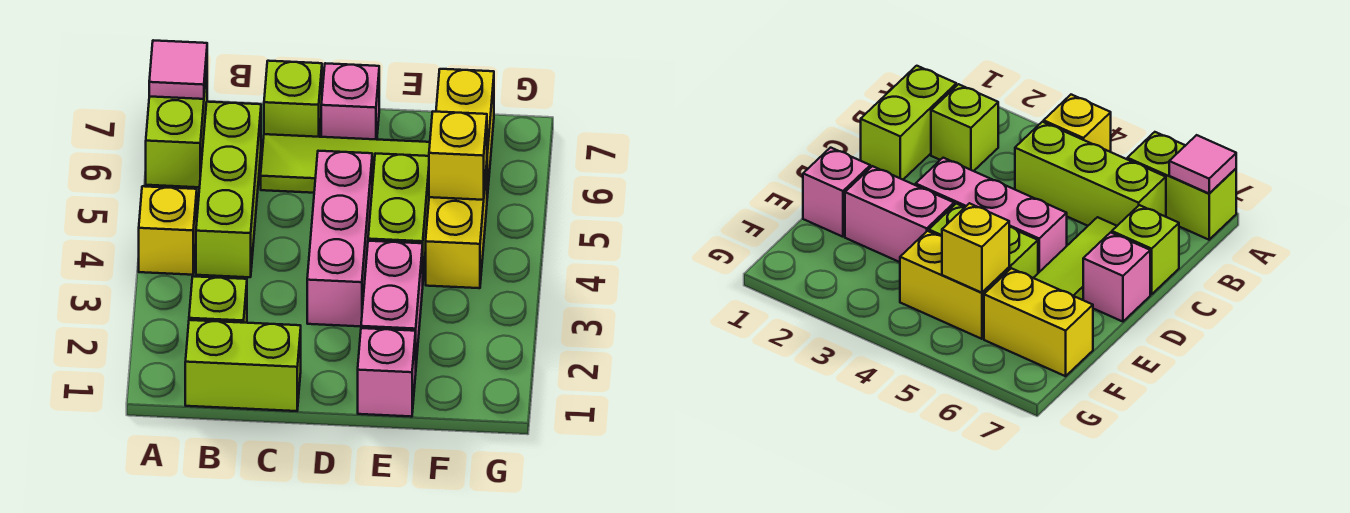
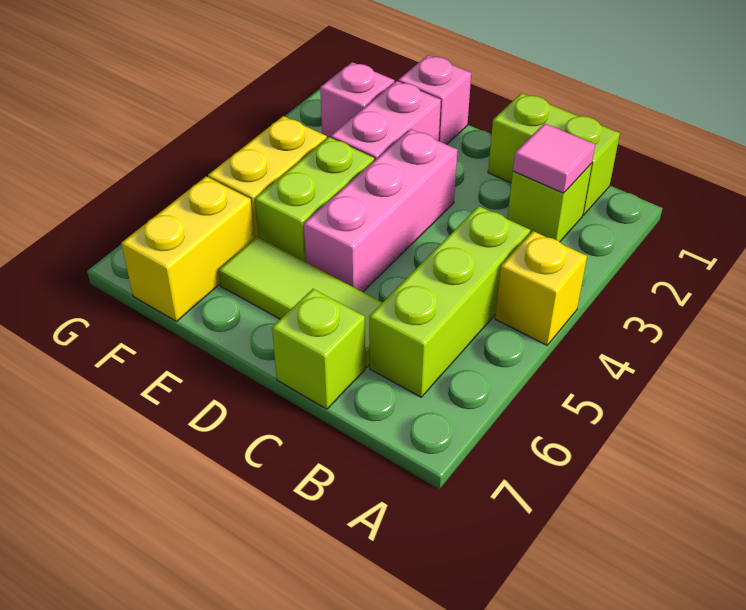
lime 1x2 brick [146,68,207,187] -> none
pink 1x1 tile [149,40,207,99] -> pink 1x1 tile moved to [513,123,595,193]
pink 1x1 brick [321,63,379,140] -> pink 1x1 brick moved to [320,62,394,138]
yellow 1x1 brick [429,111,487,200] -> none

